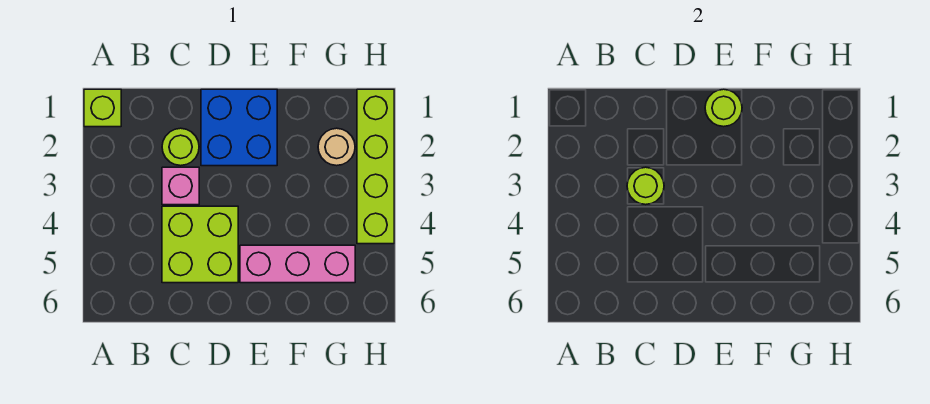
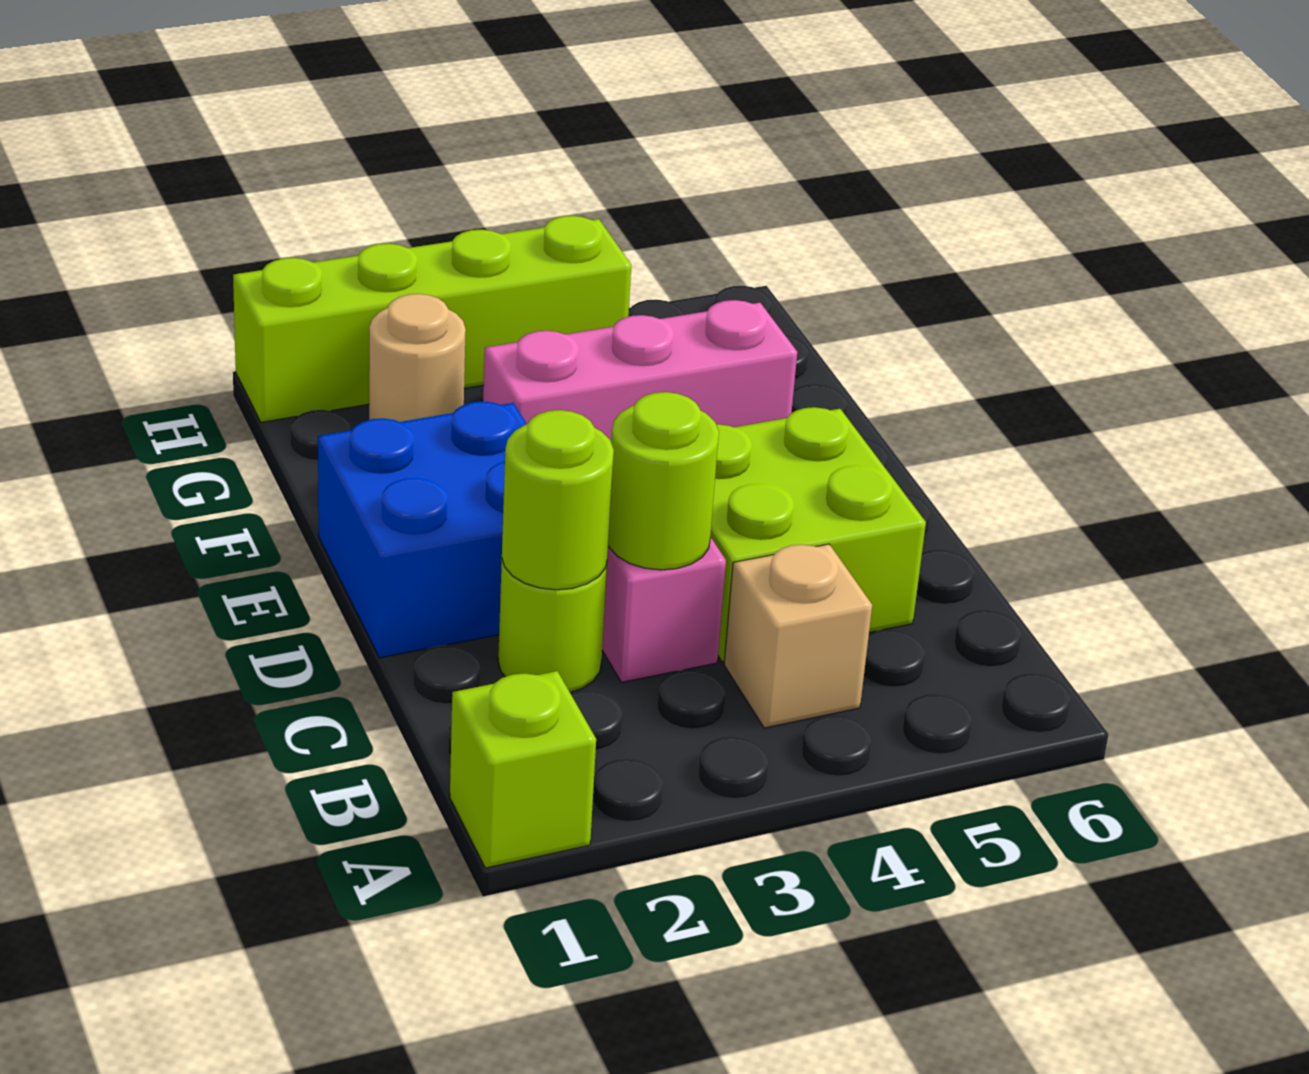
none -> tan 1x1 brick [724,544,872,728]
lime 1x1 round brick [705,89,742,127] -> lime 1x1 round brick moved to [502,410,614,590]
pink 1x3 brick [240,245,355,283] -> pink 1x3 brick turned to [483,300,797,441]

